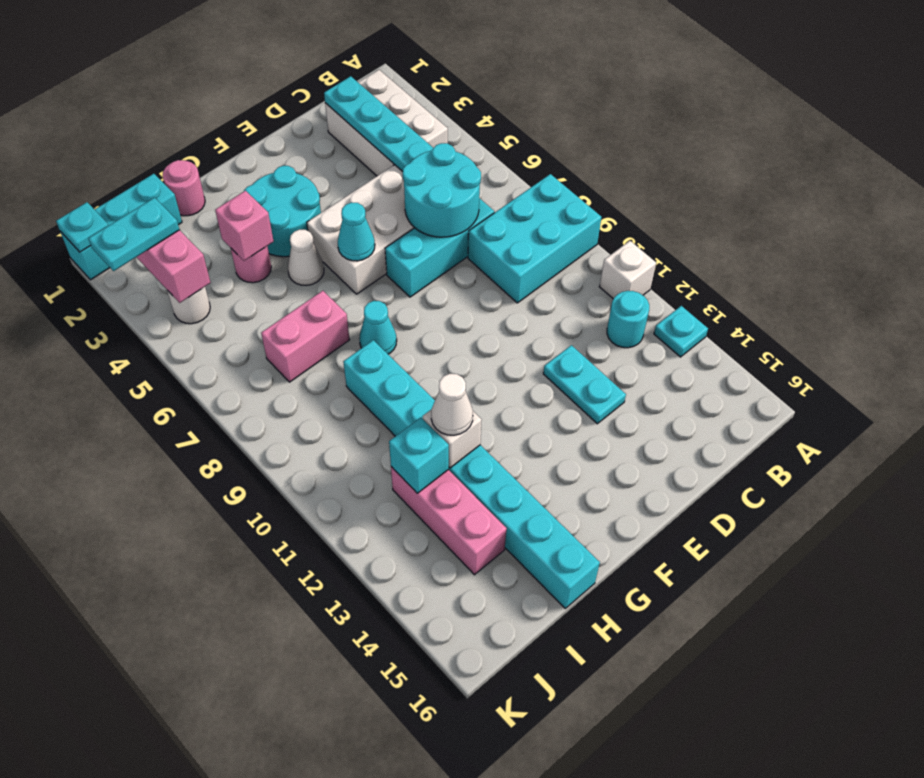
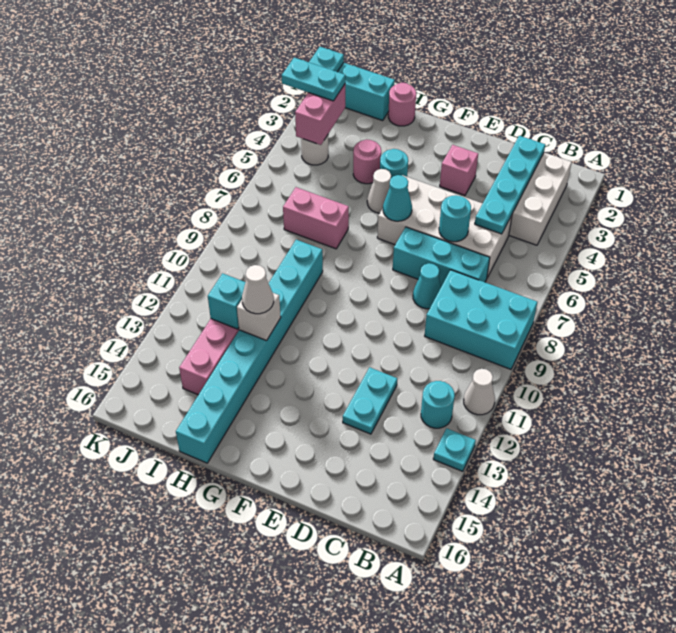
white 1x1 brick [600,241,656,299] -> white 1x1 cone [464,369,495,415]
cyan 2x2 round brick [403,143,481,237] -> cyan 1x1 round brick [439,195,471,242]
cyan 2x2 round brick [244,166,321,257] -> cyan 1x1 round brick [380,149,408,178]
cyan 1x1 cone [359,301,397,354] -> cyan 1x1 cone moved to [413,263,441,309]
pink 1x1 brick [215,191,273,261] -> pink 1x1 brick moved to [440,145,478,195]

